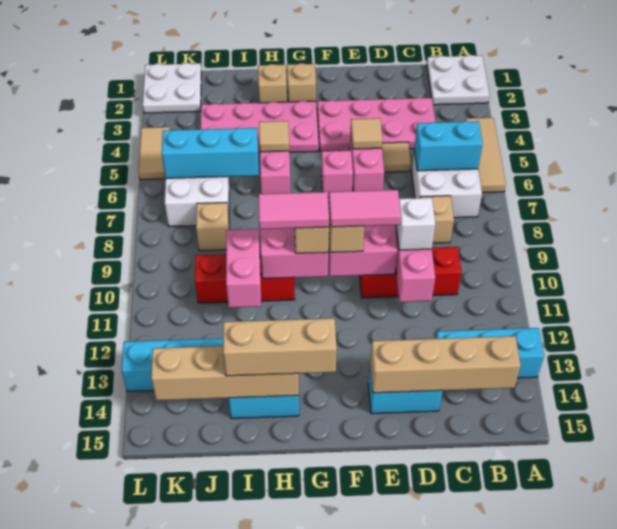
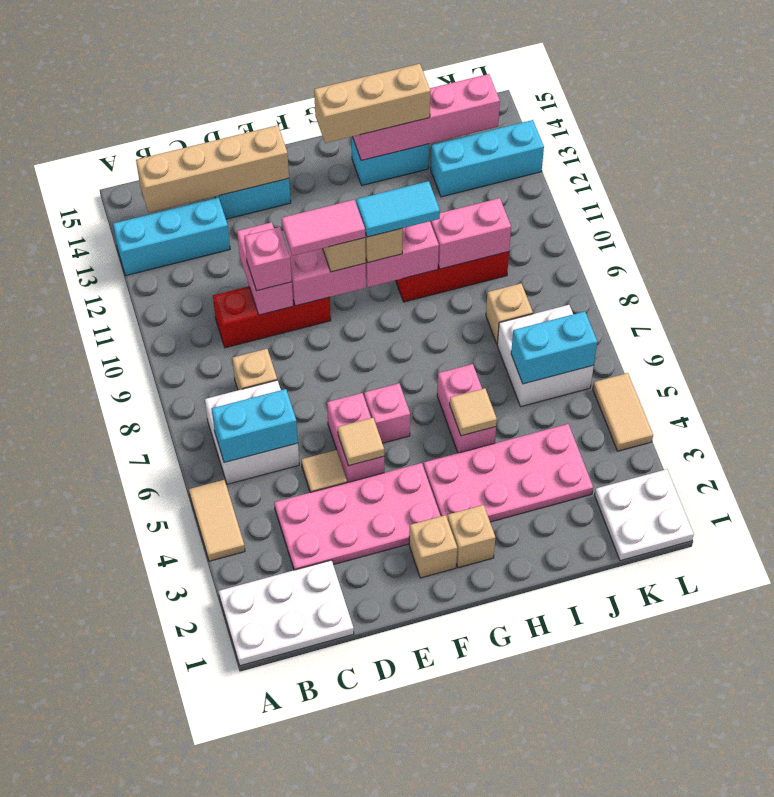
white 2x2 plate [427,55,489,105] -> white 2x3 plate [219,560,354,666]
tan 1x3 tile [465,118,506,193] -> tan 1x2 tile [189,480,245,561]
white 1x1 brick [396,198,435,250] -> pink 1x1 brick [245,227,292,291]
pink 1x2 tile [258,192,329,229] -> cyan 1x2 tile [356,181,440,237]
tan 1x1 brick [258,64,287,103] -> tan 1x1 brick moved to [409,515,457,578]
tan 1x4 brick [151,346,299,400] -> pink 1x4 brick [353,74,500,160]
cyan 1x3 brick [162,128,259,178] -> cyan 1x2 brick [511,312,597,384]
pink 1x2 brick [226,229,261,308] -> pink 1x2 brick turned to [430,198,511,269]

